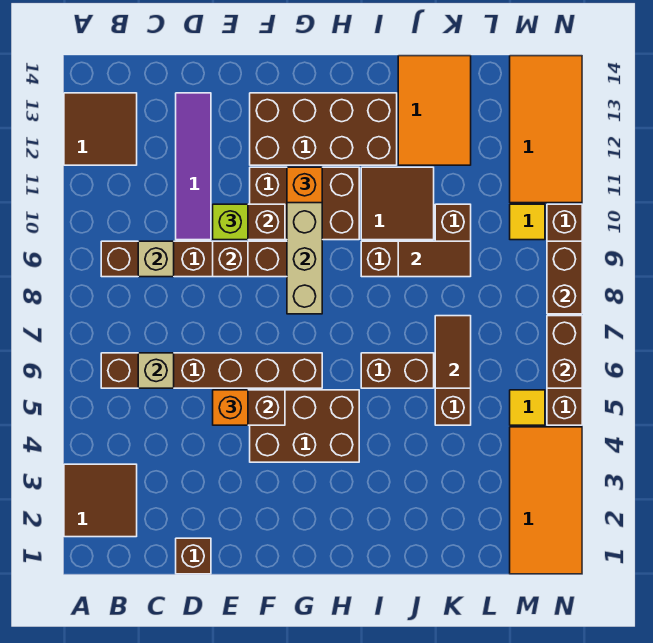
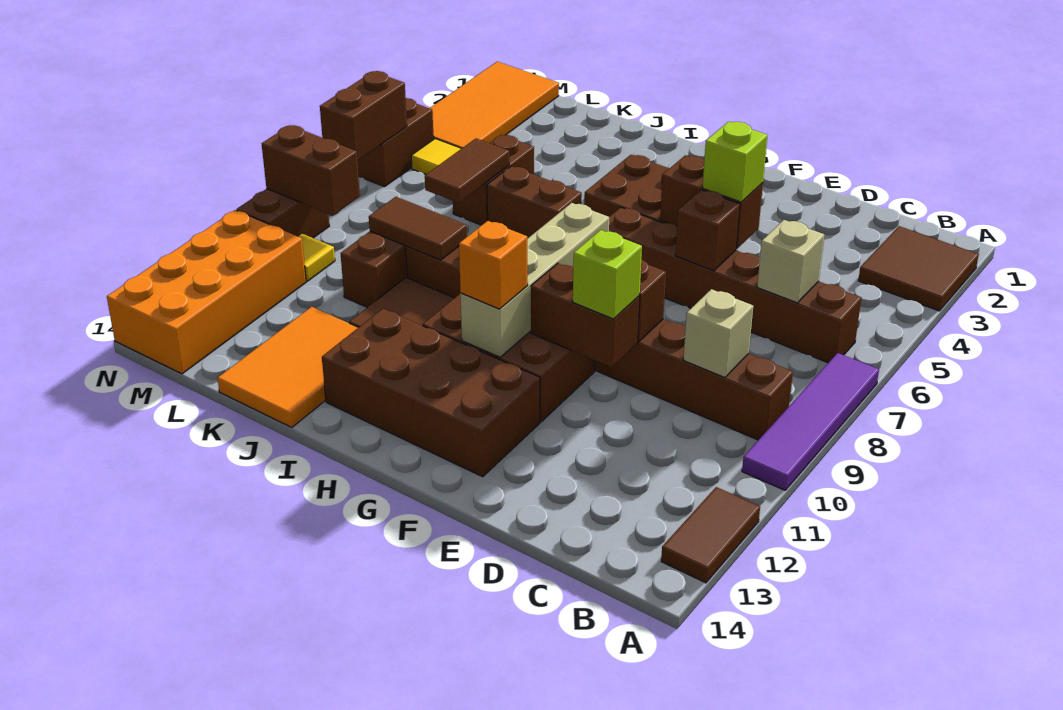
brown 2x2 tile [64,93,137,165] -> brown 1x2 tile [661,487,760,583]
brown 1x1 brick [176,538,211,574] -> brown 1x1 brick moved to [675,190,740,271]
purple 1x4 tile [176,93,211,240] -> purple 1x4 tile moved to [742,353,879,490]
orange 1x1 brick [213,390,248,425] -> lime 1x1 brick [702,122,768,202]
orange 2x4 tile [510,56,582,203] -> orange 2x4 brick [107,210,306,374]
brown 1x2 brick [547,241,582,314] -> brown 1x2 brick turned to [262,125,360,215]

